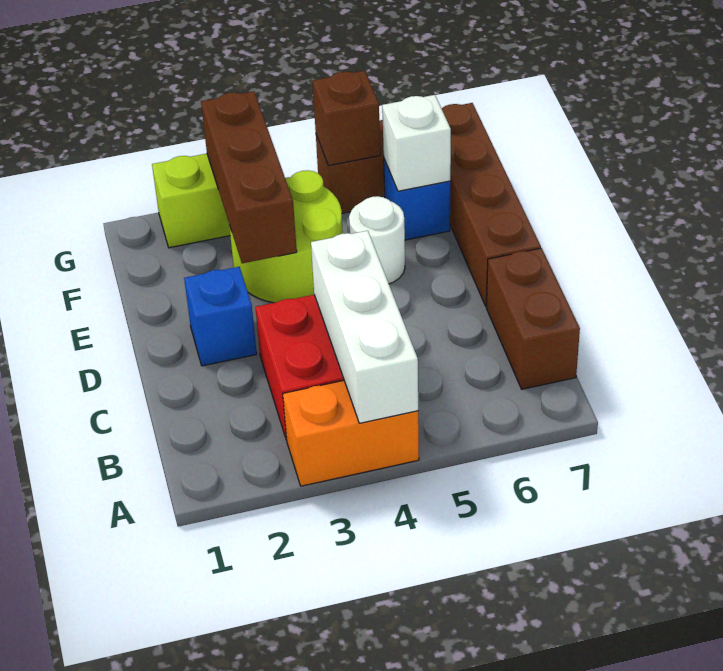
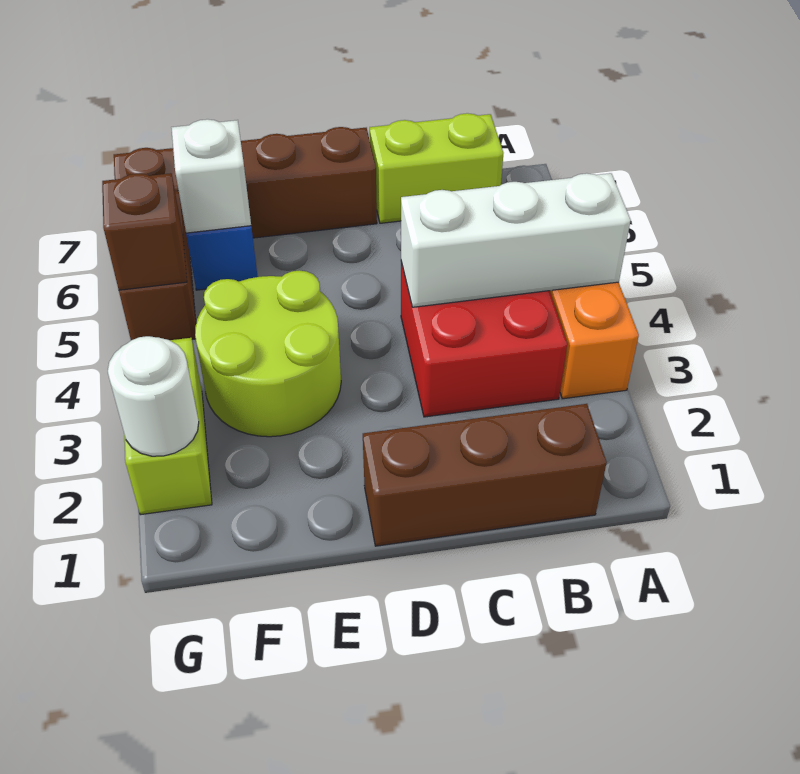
brown 1x2 brick [487,248,580,389] -> lime 1x2 brick [370,113,503,223]
blue 1x1 brick [184,267,257,366] -> none
brown 1x3 brick [201,91,297,263] -> brown 1x3 brick moved to [363,404,607,546]
white 1x1 round brick [349,196,405,284] -> white 1x1 round brick moved to [108,336,199,456]

